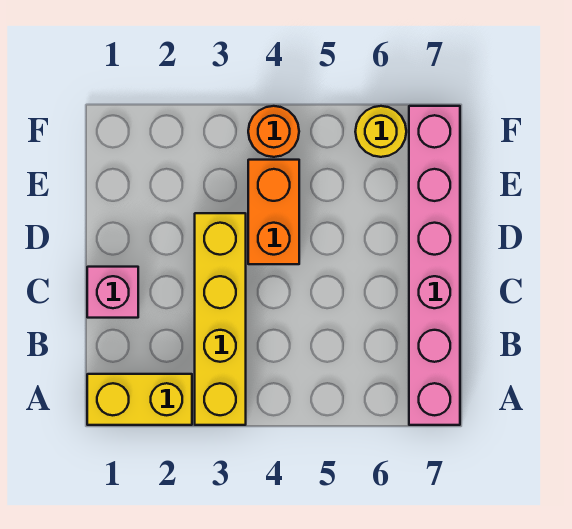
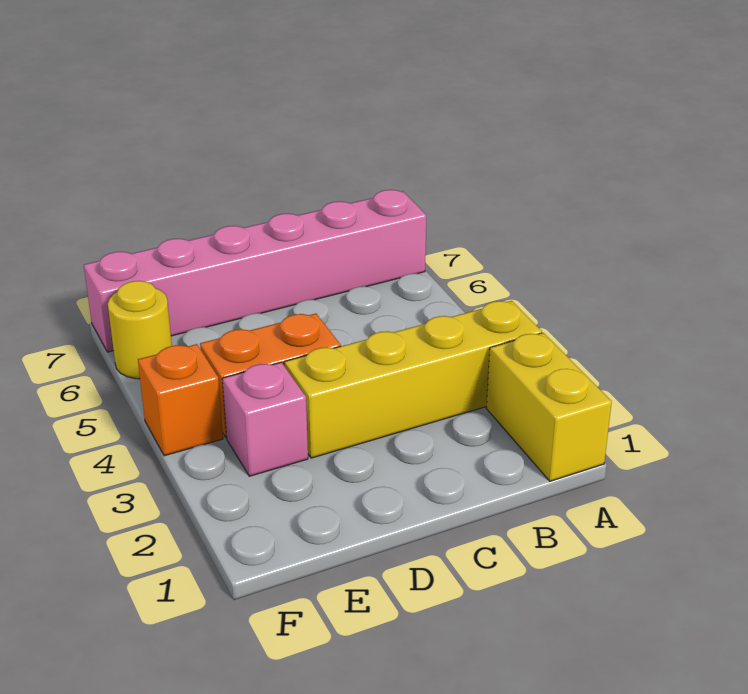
pink 1x1 brick [87,267,138,318] -> pink 1x1 brick moved to [222,362,308,476]
orange 1x1 round brick [248,106,299,157] -> orange 1x1 brick [138,344,223,456]

